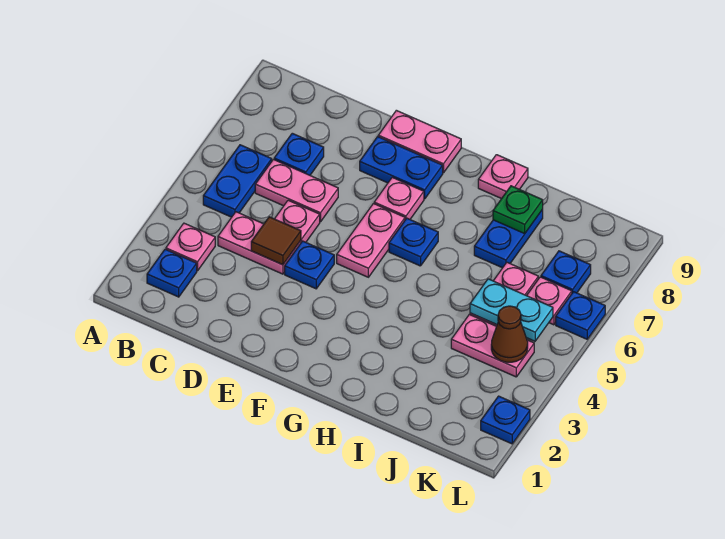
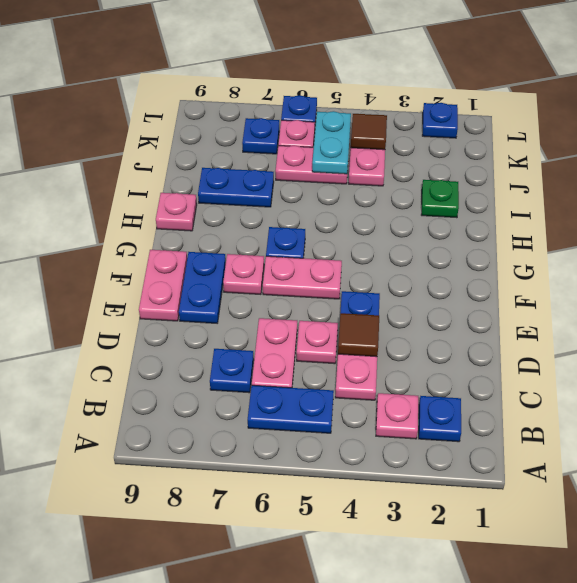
green 1x1 plate [493,186,543,234] -> green 1x1 plate moved to [421,180,459,218]
brown 1x1 cone [491,306,528,362] -> brown 1x1 tile [351,114,387,150]

